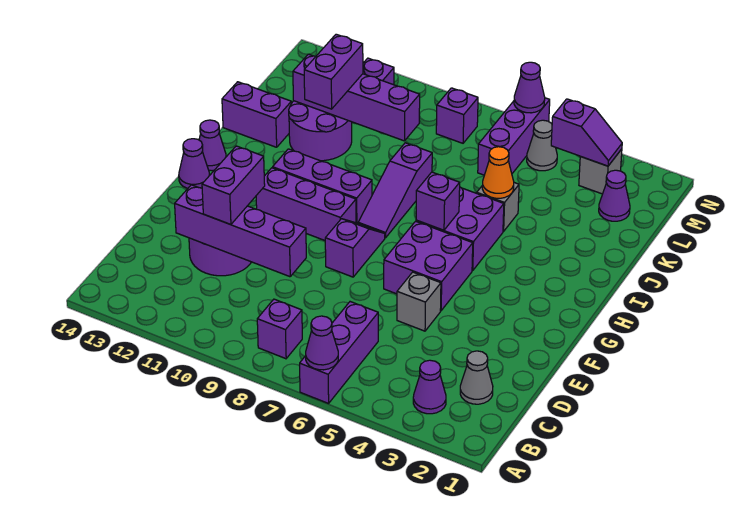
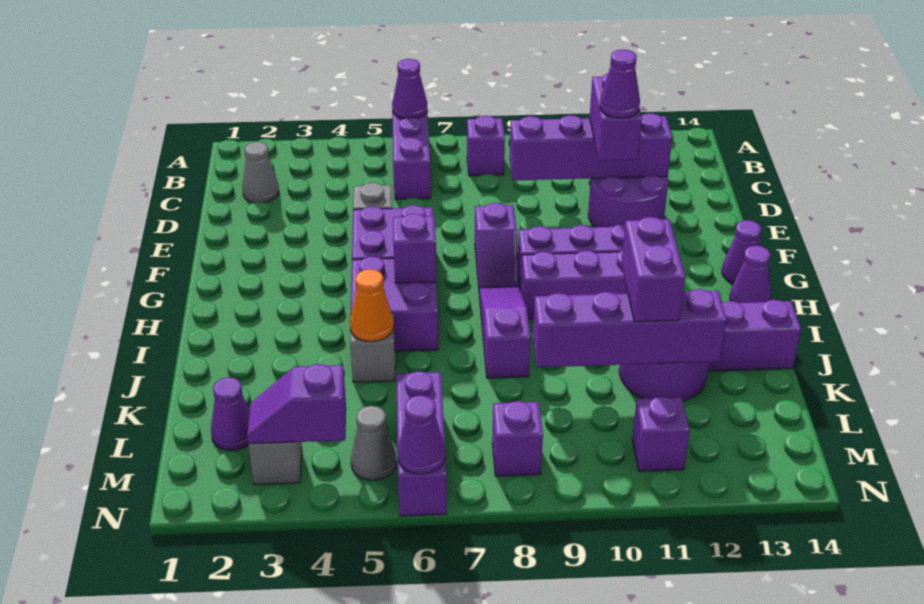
purple 1x1 cone [413,360,446,414] -> purple 1x1 cone moved to [600,49,640,118]

